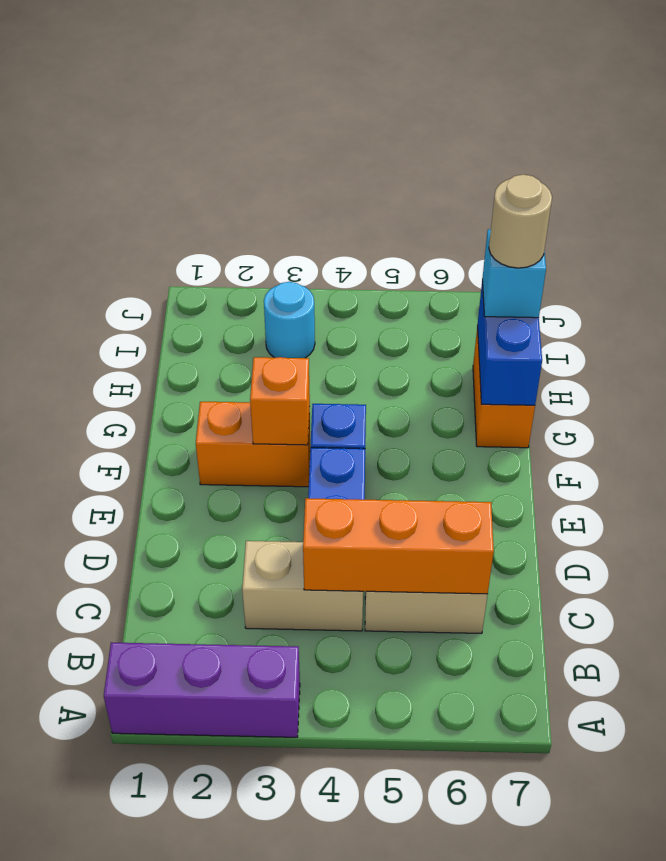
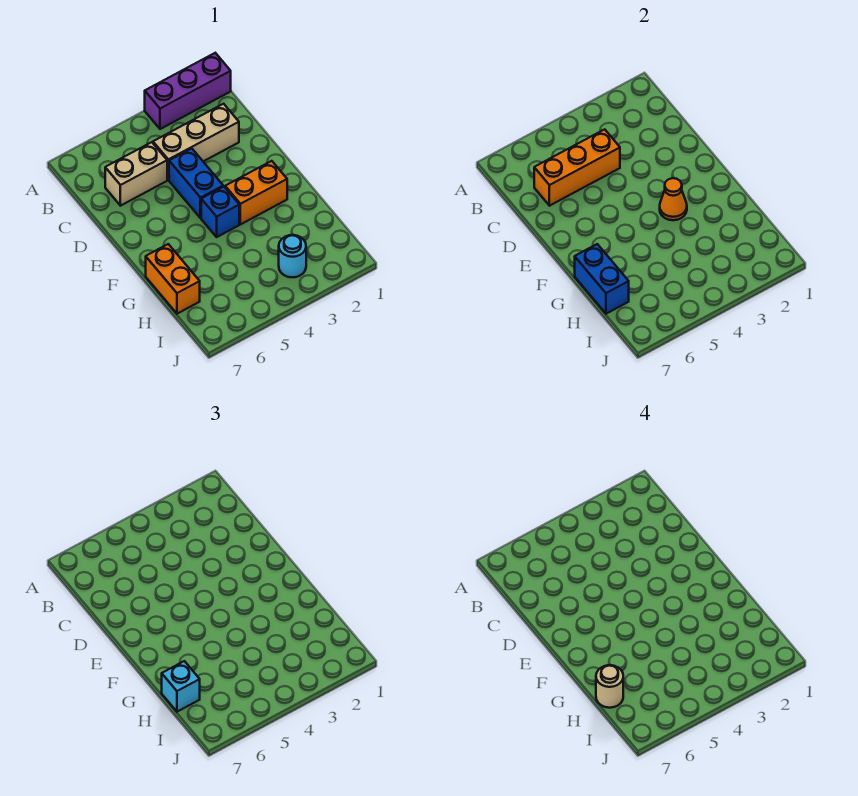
tan 1x2 brick [242,541,363,631] -> tan 1x3 brick [153,104,239,180]
orange 1x1 brick [250,357,310,445] -> orange 1x1 cone [660,178,687,220]

